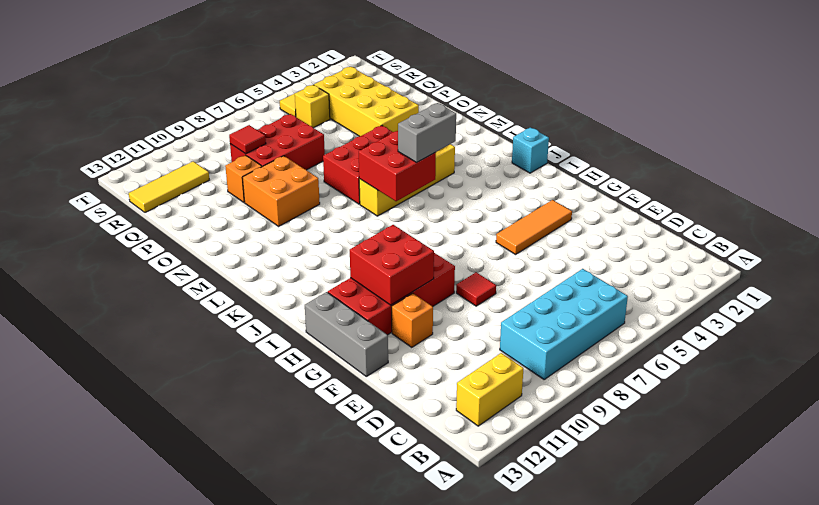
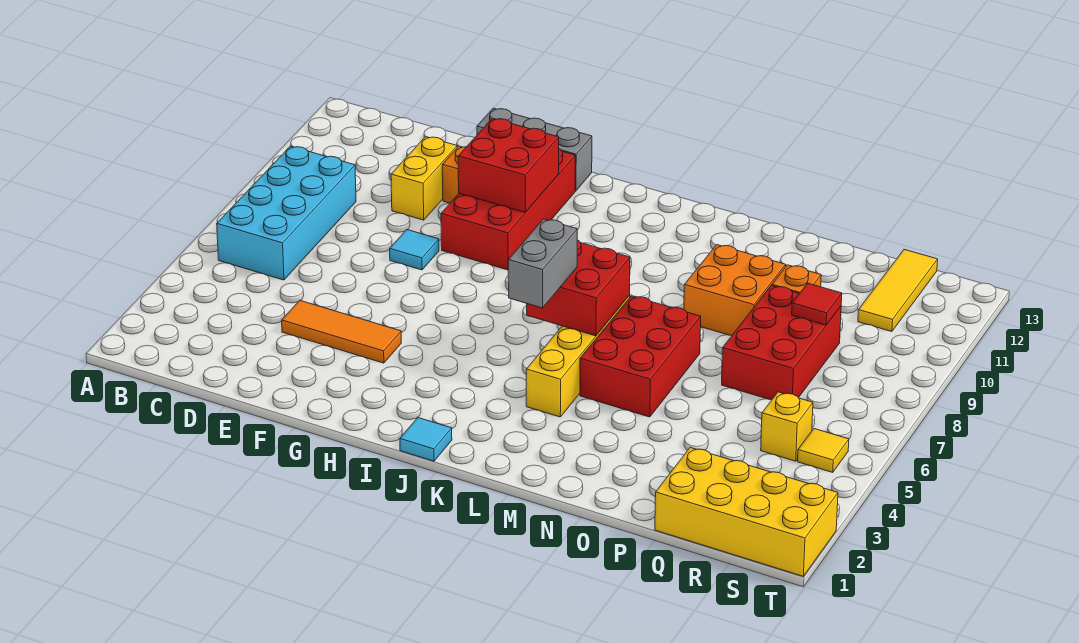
yellow 1x2 brick [456,353,524,426] -> yellow 1x2 brick moved to [391,137,457,220]
red 1x1 tile [456,272,496,306] -> cyan 1x1 tile [390,230,439,270]
orange 1x3 tile [496,200,572,254] -> orange 1x3 tile turned to [282,300,401,363]
cyan 1x1 brick [512,127,549,173] -> cyan 1x1 tile [400,418,452,461]
yellow 2x4 brick [314,67,419,136] -> yellow 2x4 brick moved to [655,448,838,576]

